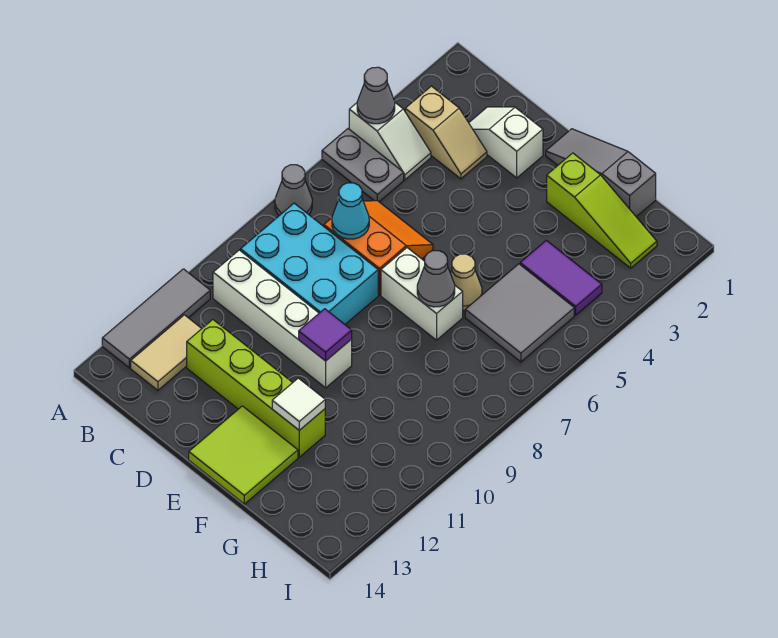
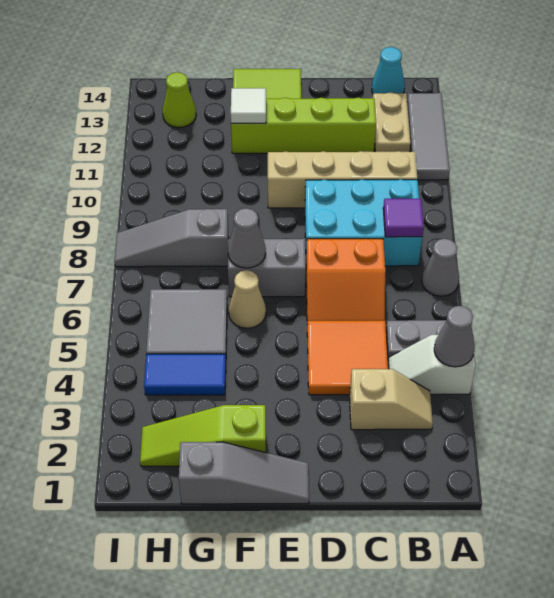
tan 1x2 slope [405,86,487,179] -> tan 1x2 slope turned to [350,369,433,430]
white 1x4 brick [213,250,352,388] -> tan 1x4 brick [268,151,417,208]
tan 1x2 tile [131,315,202,390] -> tan 1x2 plate [373,92,411,152]
white 1x2 slope [469,107,543,178] -> none
none -> orange 2x2 tile [307,321,388,395]
cyan 1x1 cone [332,183,369,239] -> cyan 1x1 cone moved to [372,47,405,93]
white 1x2 brick [381,248,463,340] -> grey 1x2 brick [228,239,306,297]
purple 1x1 tile [299,309,352,361] -> purple 1x1 tile moved to [383,199,424,237]
purple 1x2 tile [520,240,602,315] -> blue 1x2 tile [144,354,226,395]
none -> grey 1x3 slope [115,209,229,267]
none -> lime 1x1 cone [163,72,196,127]

